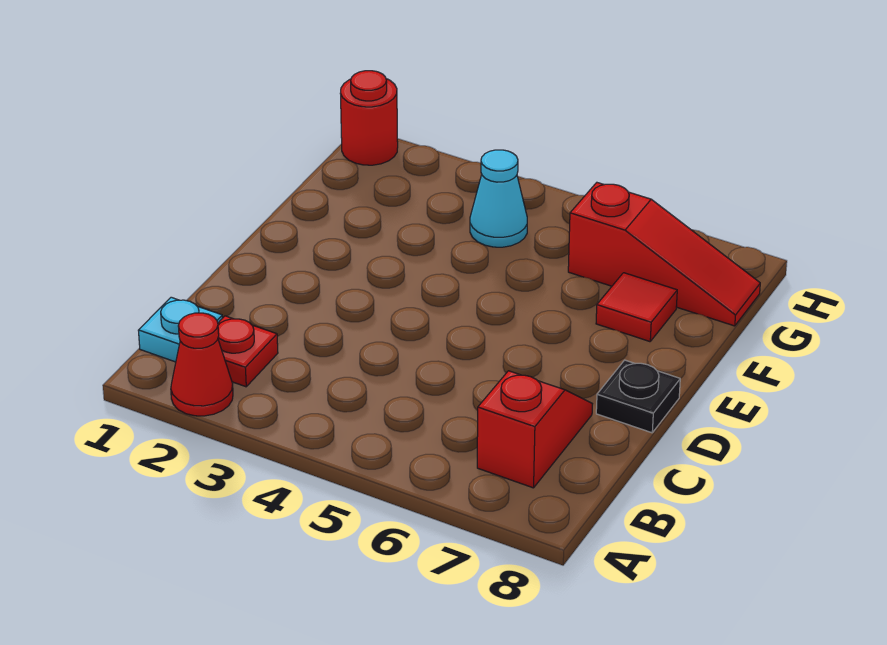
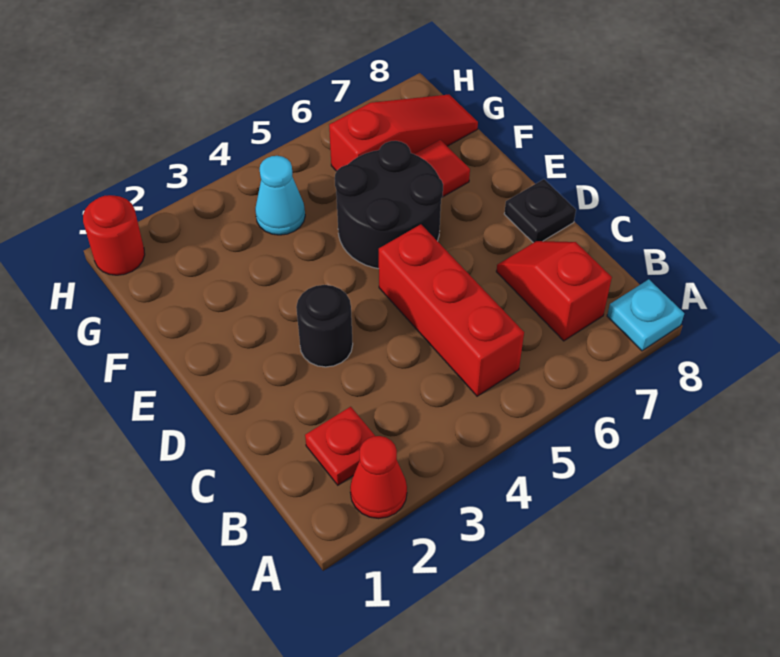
cyan 1x1 plate [138,297,222,362] -> cyan 1x1 plate moved to [607,279,684,351]
none -> red 1x3 brick [379,224,524,396]
none -> black 1x1 round brick [296,285,353,367]
none -> black 2x2 round brick [335,141,443,269]

